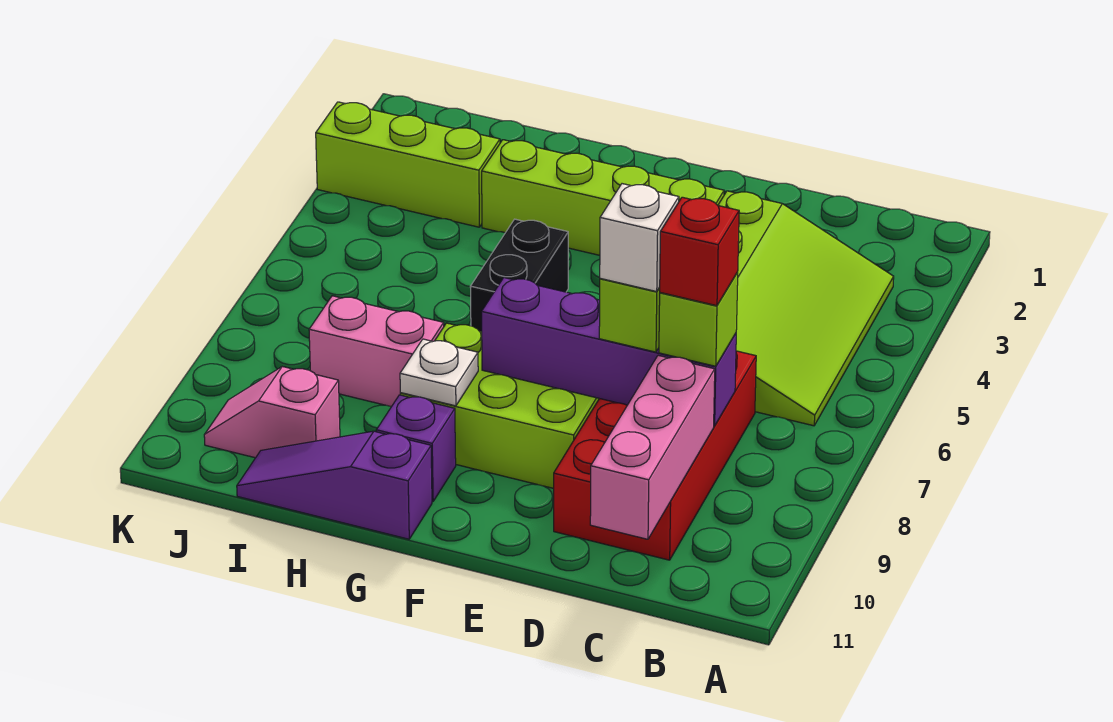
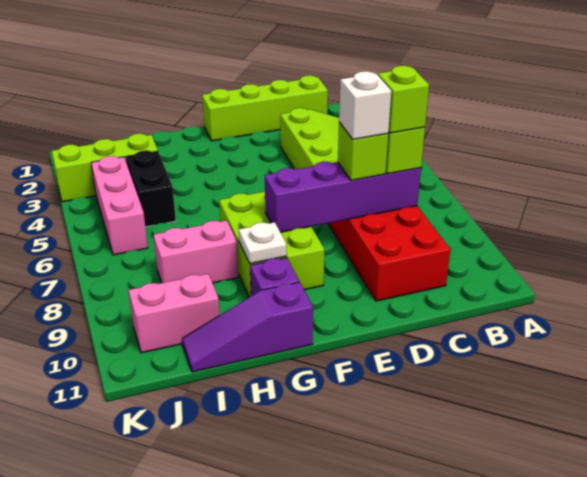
red 1x1 brick [660,197,739,306] -> lime 1x1 brick [378,66,429,133]
pink 1x3 brick [590,355,715,539] -> pink 1x3 brick moved to [91,156,148,255]
lime 1x4 brick [482,140,724,255] -> lime 1x4 brick moved to [202,75,328,141]
lime 2x3 brick [400,323,599,488] -> lime 2x3 brick turned to [219,192,324,297]
black 1x2 brick [470,219,568,331] -> black 1x2 brick moved to [126,150,176,227]
pink 1x2 slope [204,367,340,458] -> pink 1x2 brick [129,274,220,353]

